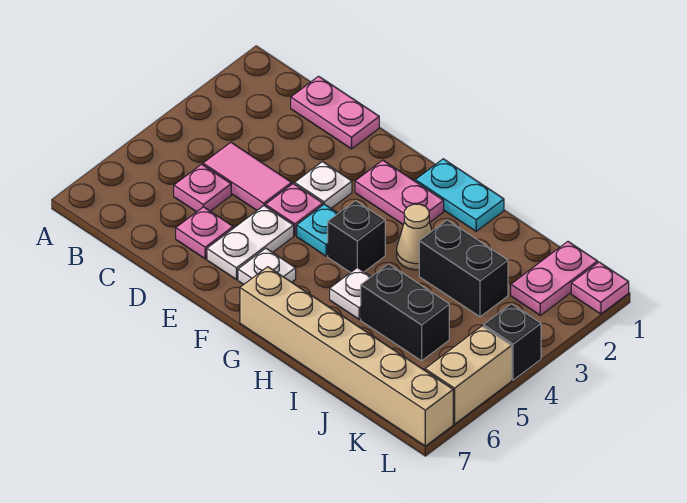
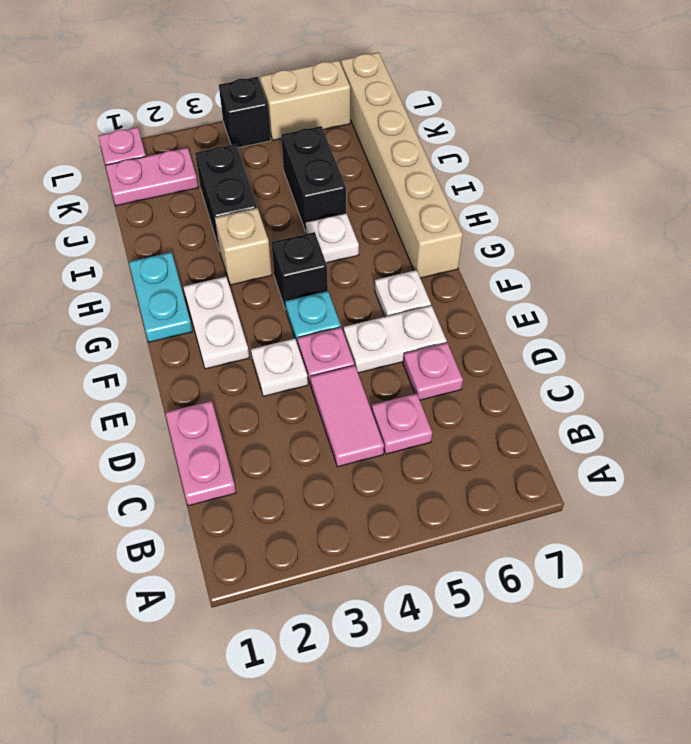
pink 1x2 plate [355,160,444,225] -> white 1x2 plate [184,277,249,369]
tan 1x1 cone [397,204,432,270] -> tan 1x1 brick [215,208,272,285]

